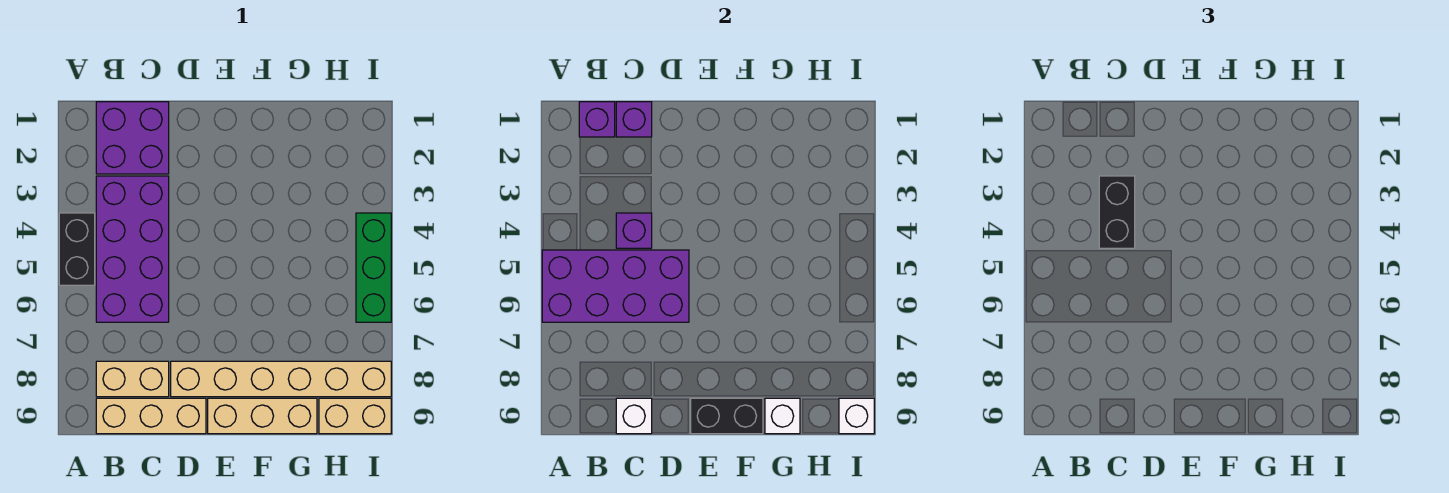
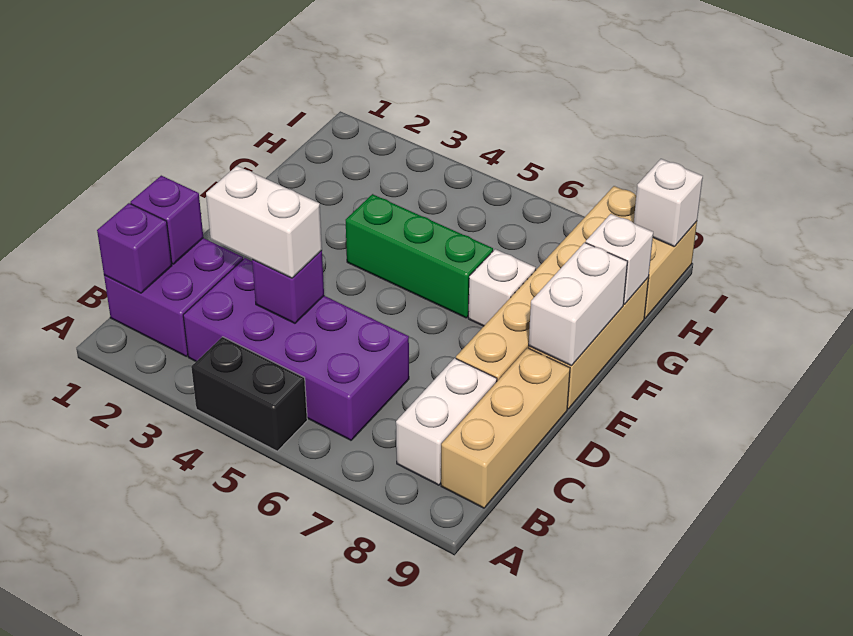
purple 2x4 brick [542,250,689,322] -> none
tan 1x2 brick [96,361,169,397] -> white 1x2 brick [396,358,497,485]
black 1x2 brick [1099,176,1135,248] -> white 1x2 brick [206,166,322,278]
white 1x1 brick [616,398,652,434] -> white 1x1 brick moved to [468,249,536,326]
black 1x2 brick [691,398,763,434] -> white 1x2 brick [529,242,628,366]
green 1x3 brick [356,213,391,322] -> green 1x3 brick moved to [346,194,493,318]

